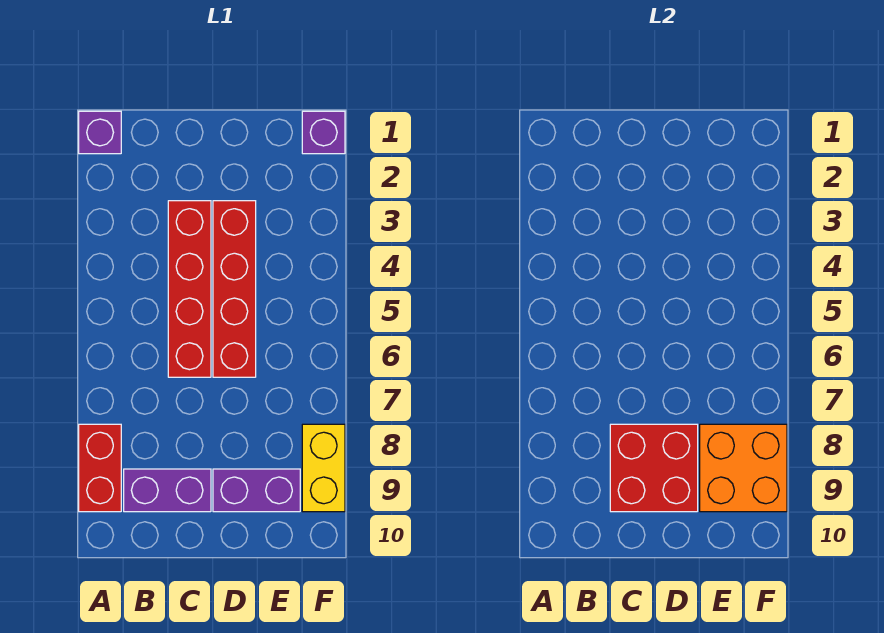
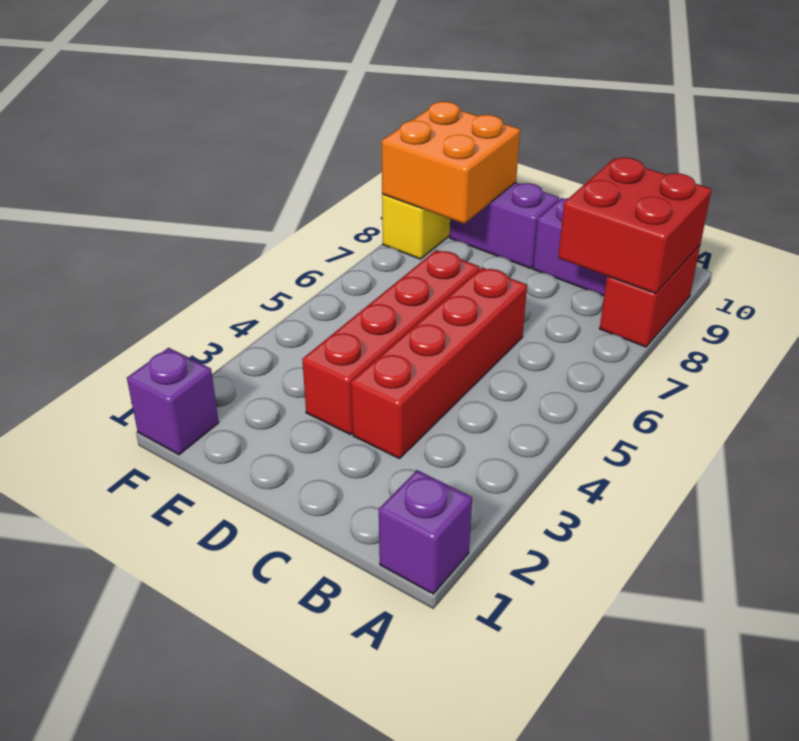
red 2x2 brick [610,424,698,512] -> red 2x2 brick moved to [558,158,712,294]

